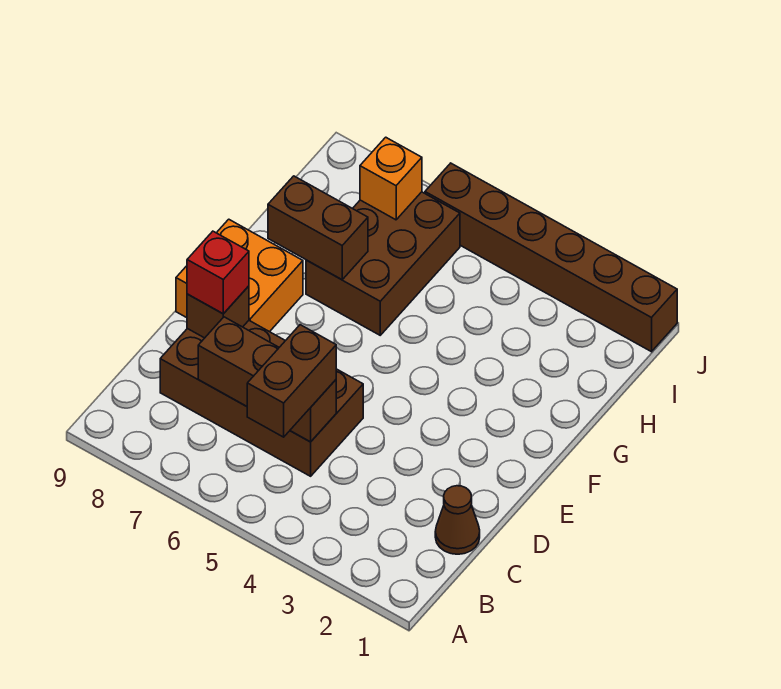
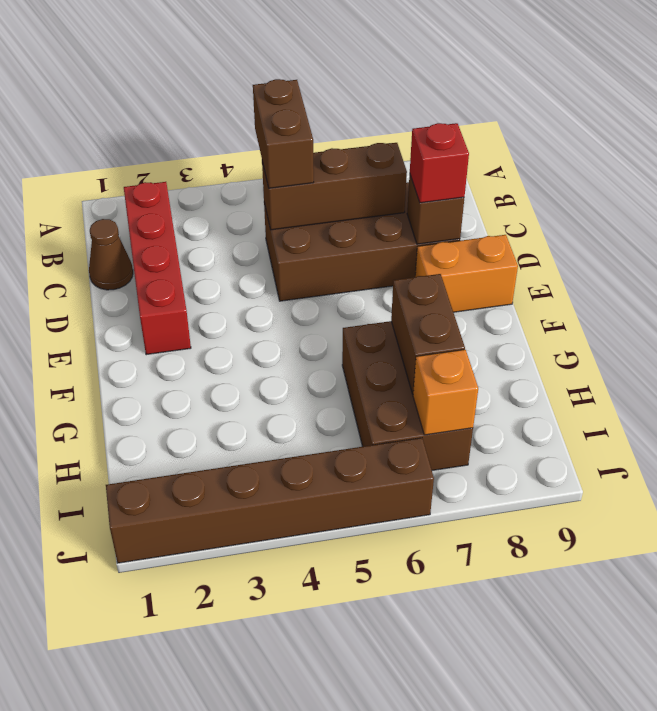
none -> red 1x4 brick [124,182,191,355]
orange 2x2 brick [176,219,303,332] -> orange 1x2 brick [415,235,518,312]
brown 1x2 brick [268,176,368,280] -> brown 1x2 brick turned to [391,274,465,394]

